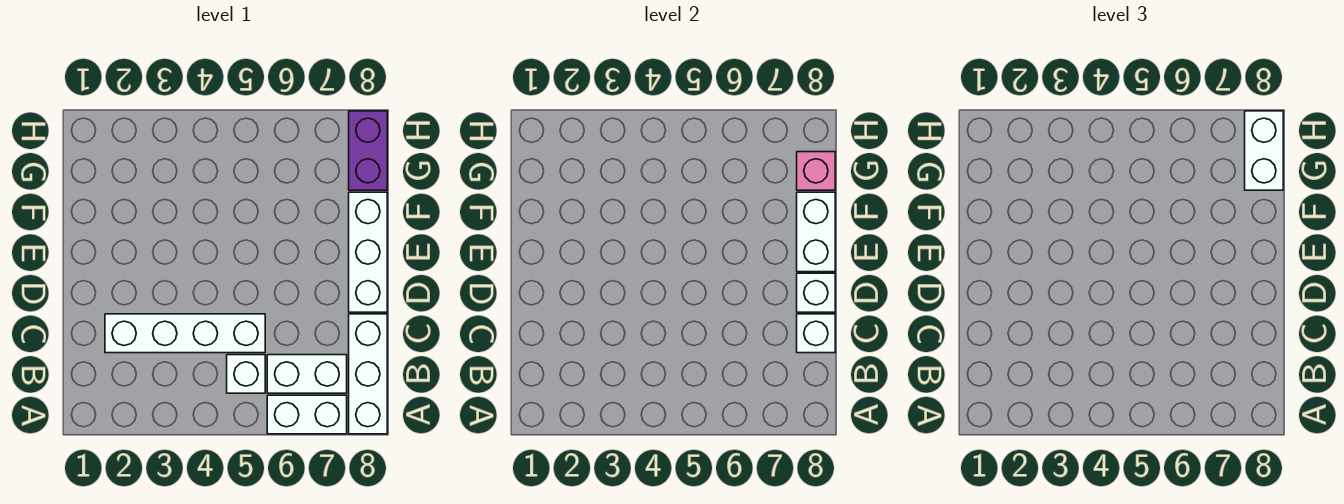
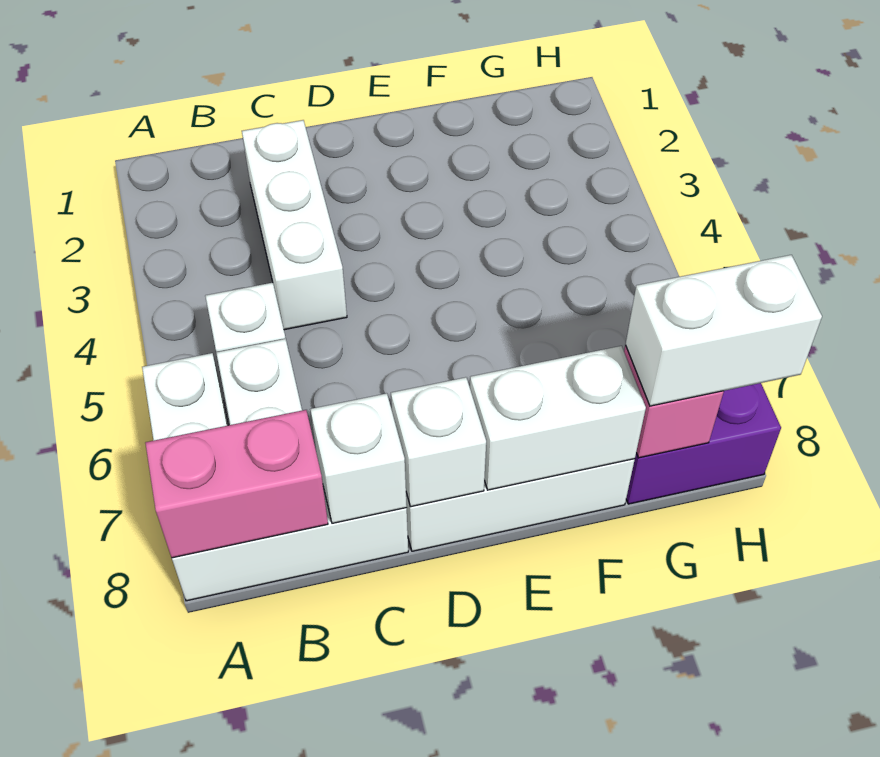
none -> pink 1x2 brick [145,410,328,558]
white 1x4 brick [105,314,265,353] -> white 1x3 brick [242,120,347,330]

